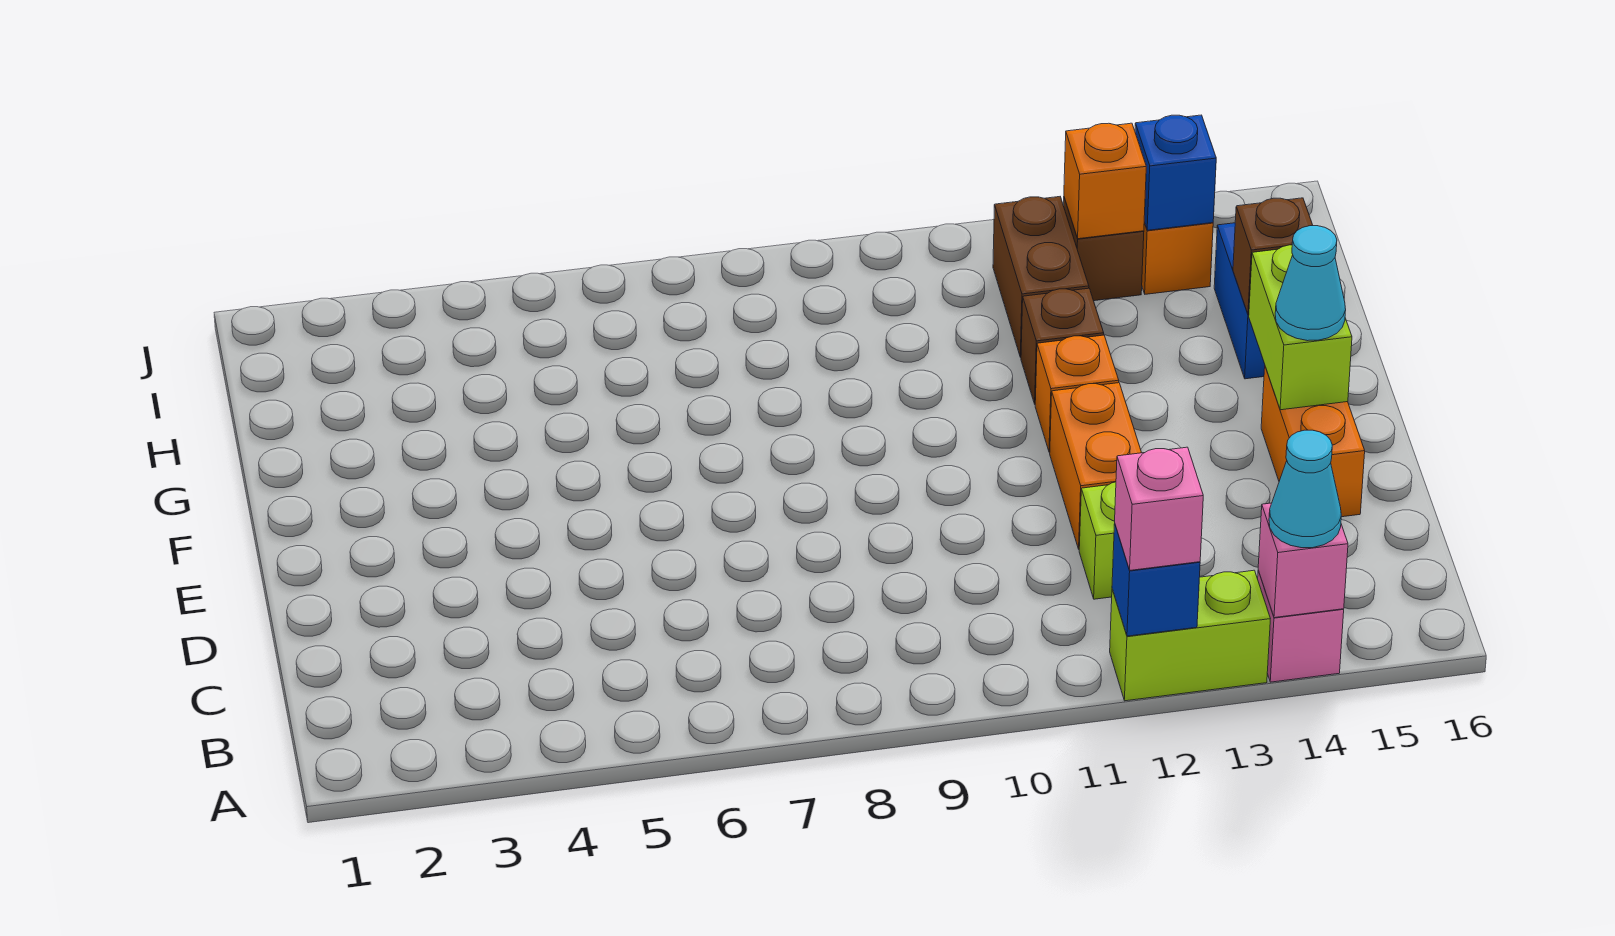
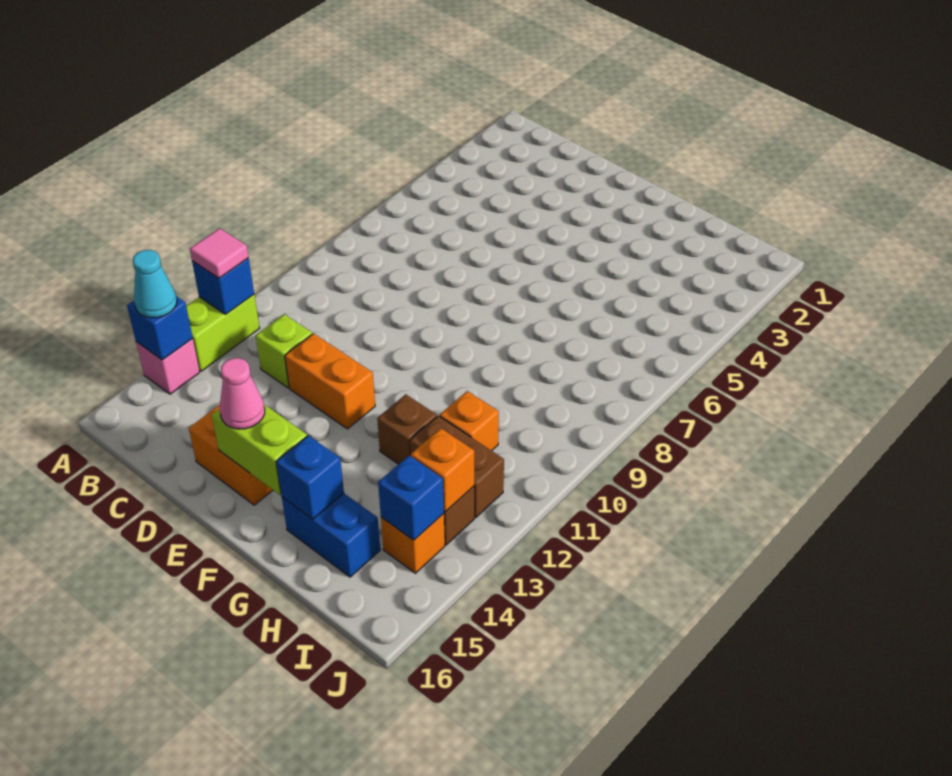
pink 1x1 brick [1115,447,1203,570] -> pink 1x1 tile [190,228,249,278]
pink 1x1 brick [1258,503,1348,618] -> blue 1x1 brick [127,296,193,360]
cyan 1x1 cone [1275,226,1346,341] -> pink 1x1 cone [220,358,265,429]
orange 1x1 brick [1035,335,1119,452] -> orange 1x1 brick moved to [440,391,499,451]
brown 1x1 brick [1233,198,1313,315] -> blue 1x1 brick [276,435,344,519]

